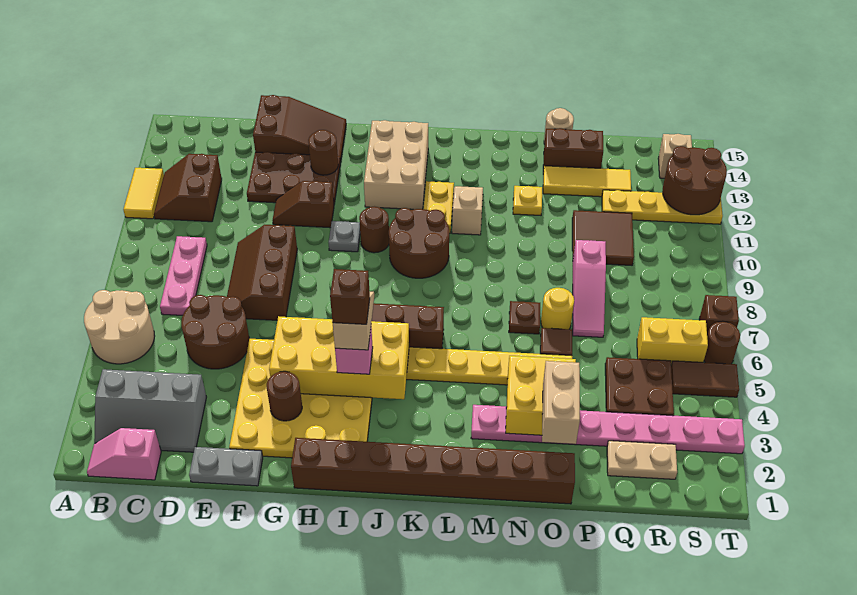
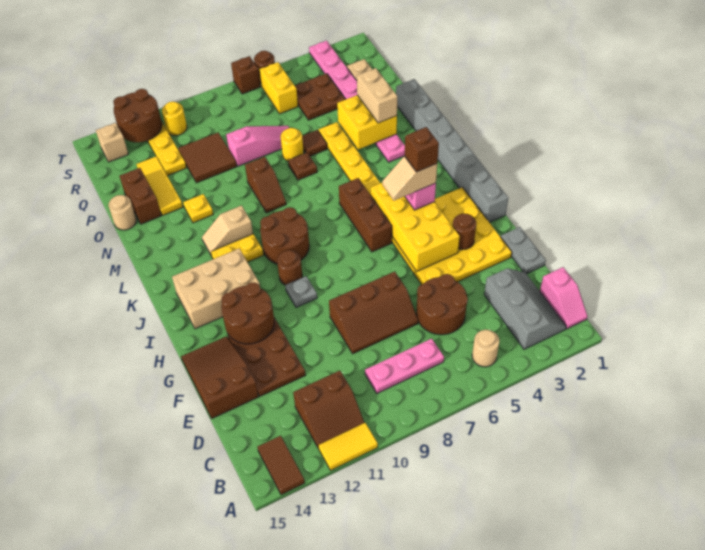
tan 2x2 round brick [84,290,155,364] -> tan 1x1 round brick [472,330,499,367]
brown 1x2 slope [272,181,334,228] -> brown 1x2 slope moved to [245,157,286,213]
brown 1x1 round brick [308,130,338,175] -> brown 2x2 round brick [221,282,274,344]
brown 1x8 brick [291,438,575,504] -> grey 1x8 brick [396,79,508,222]
tan 1x2 brick [542,361,580,444] -> tan 1x2 brick turned to [357,68,397,123]
brown 1x2 tile [671,361,739,397] -> brown 1x2 tile moved to [258,436,305,495]
none -> yellow 1x1 round brick [162,102,187,136]

